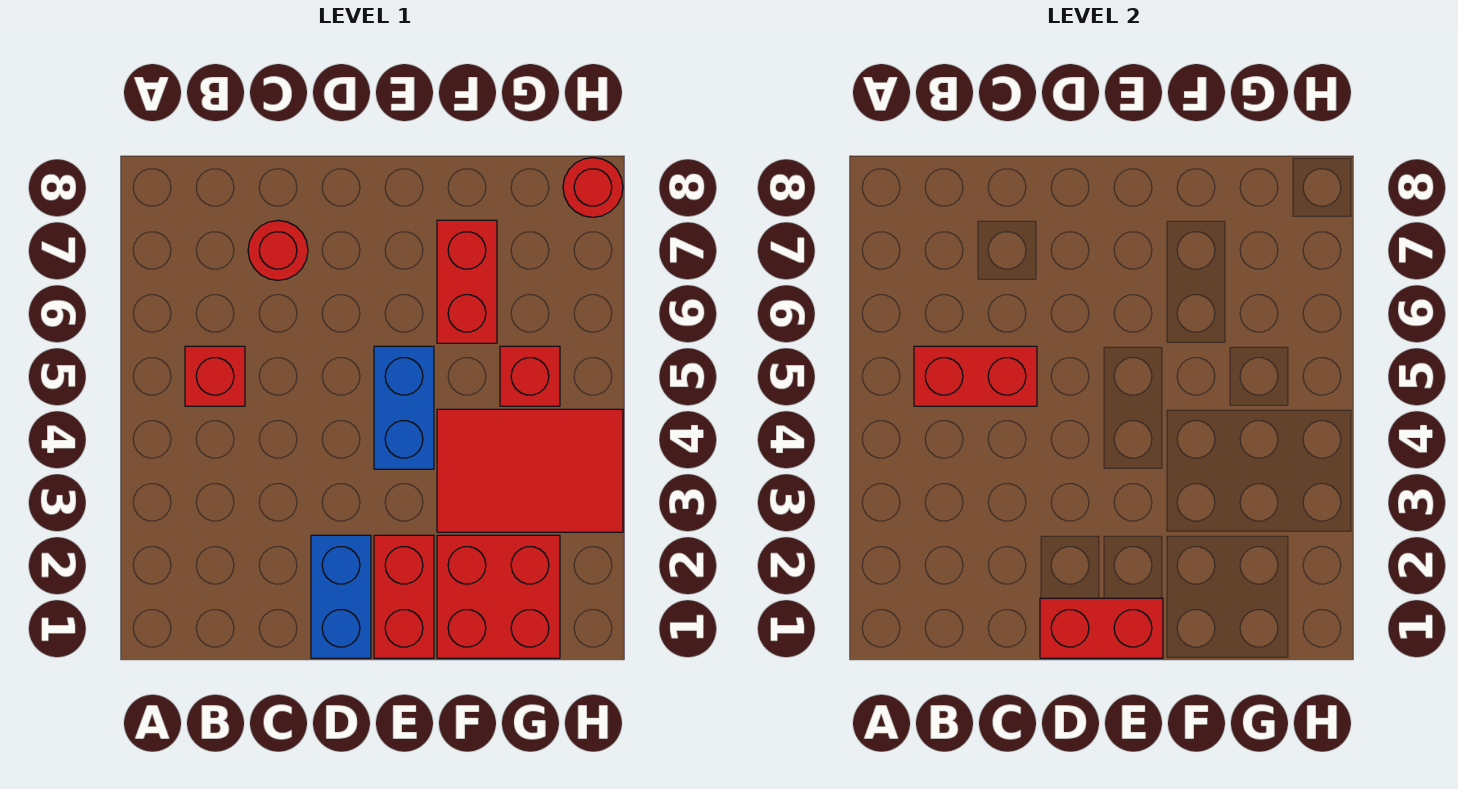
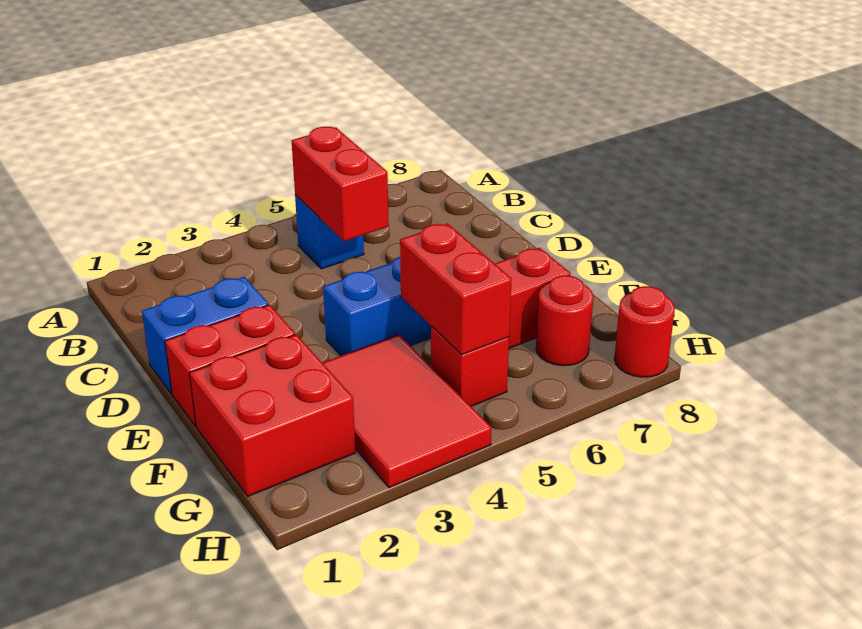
red 1x1 brick [185,346,245,406] -> blue 1x1 brick [295,195,364,269]
red 1x1 round brick [248,221,308,280] -> red 1x1 round brick moved to [536,276,593,366]
red 1x2 brick [1040,598,1163,658] -> red 1x2 brick moved to [400,224,512,355]

